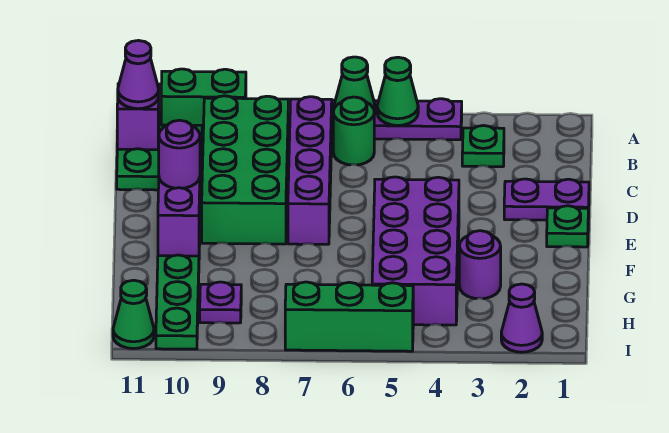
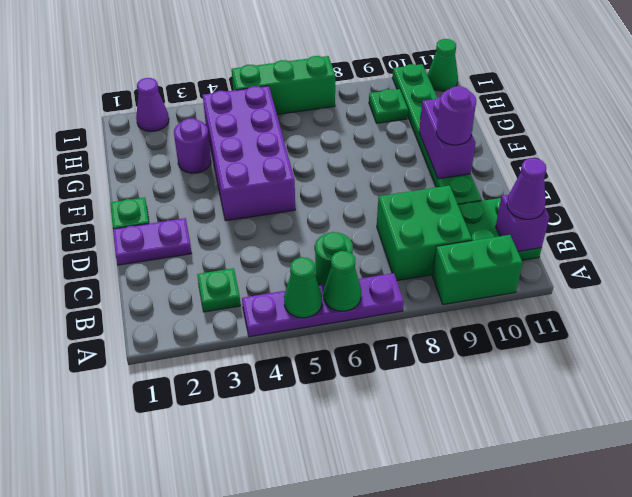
purple 1x4 brick [288,97,332,244] -> none
green 2x4 brick [202,96,288,244] -> green 2x2 brick [377,185,472,281]
purple 1x1 plate [200,282,241,323] -> green 1x1 plate [369,89,408,123]

